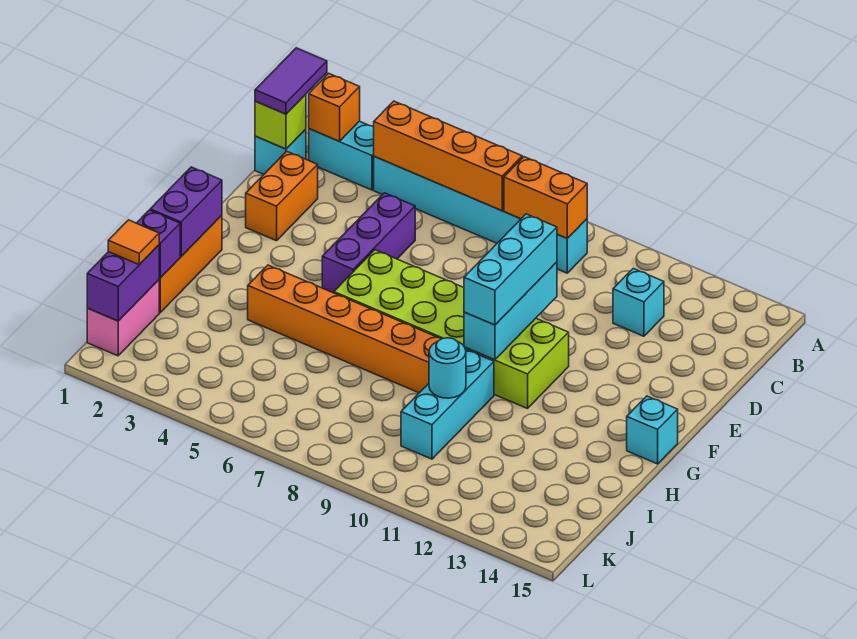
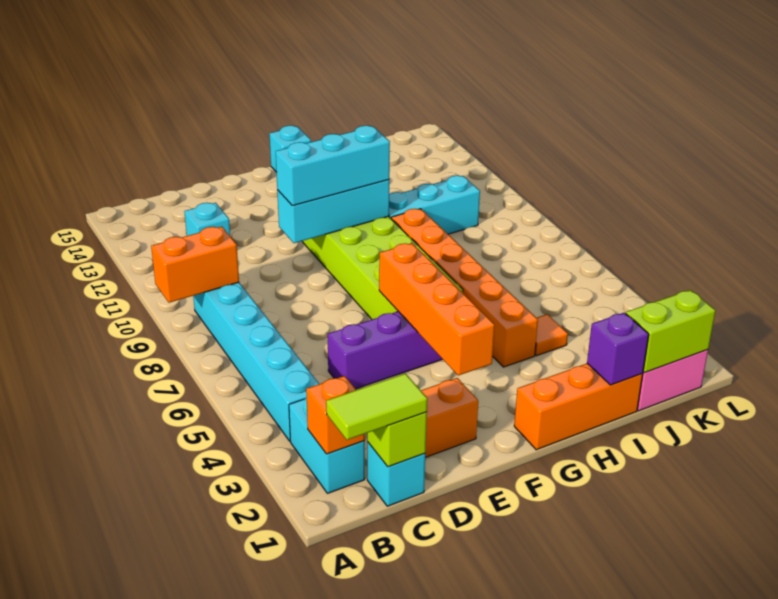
purple 1x2 tile [255,48,327,114] -> lime 1x2 tile [326,374,427,440]
orange 1x4 brick [374,101,522,210] -> orange 1x4 brick moved to [379,243,495,376]
orange 1x2 brick [504,157,587,238] -> orange 1x2 brick turned to [151,227,239,303]
purple 1x2 brick [150,167,222,256] -> none
cyan 1x1 round brick [429,338,466,398] -> none
purple 1x2 brick [87,245,159,321] -> lime 1x2 brick [626,290,716,373]
orange 1x1 tile [108,220,159,264] -> orange 1x1 tile moved to [535,314,568,356]

